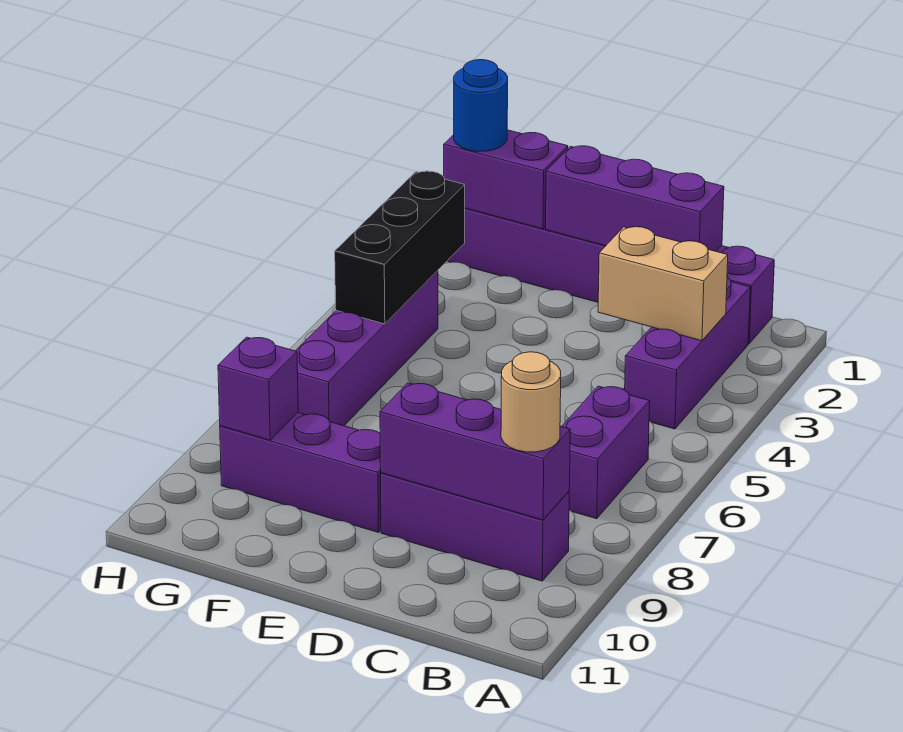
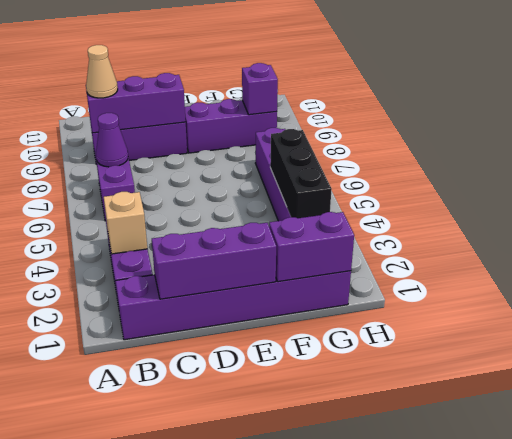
tan 1x2 brick [598,227,728,341] -> tan 1x1 brick [104,192,147,254]
none -> purple 1x1 cone [96,113,128,167]
tan 1x1 round brick [501,352,561,452] -> tan 1x1 cone [86,45,118,98]
blue 1x1 round brick [454,60,508,151] -> none

